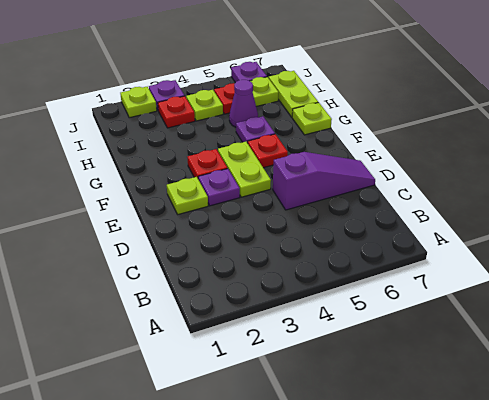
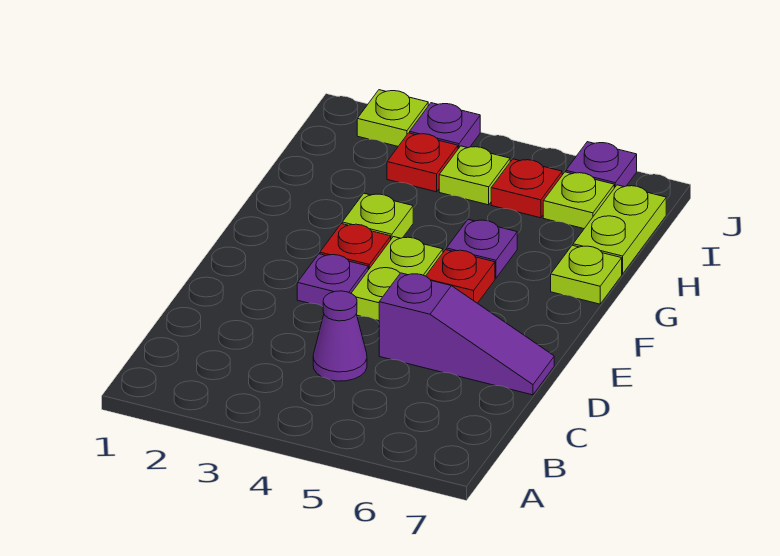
lime 1x1 plate [167,177,208,214] -> lime 1x1 plate moved to [342,193,413,239]
purple 1x1 cone [229,80,258,127] -> purple 1x1 cone moved to [313,291,367,381]

